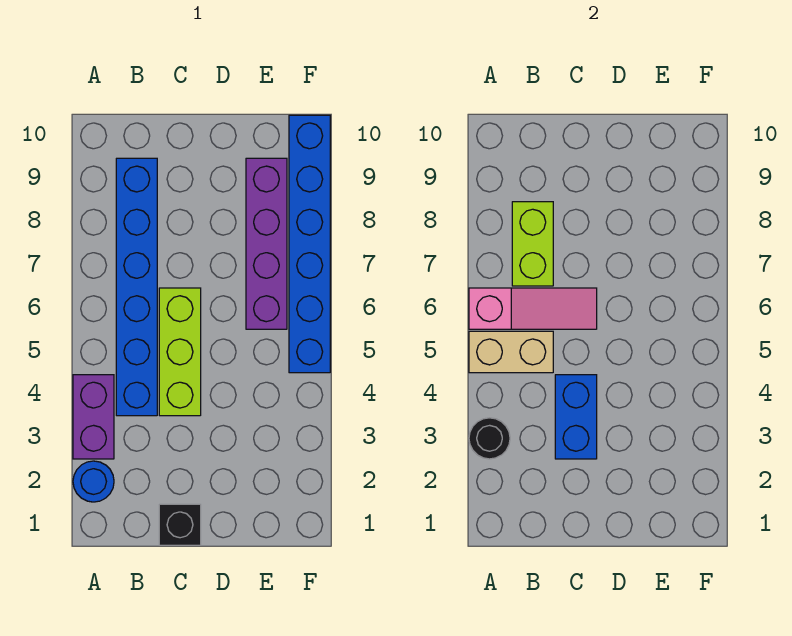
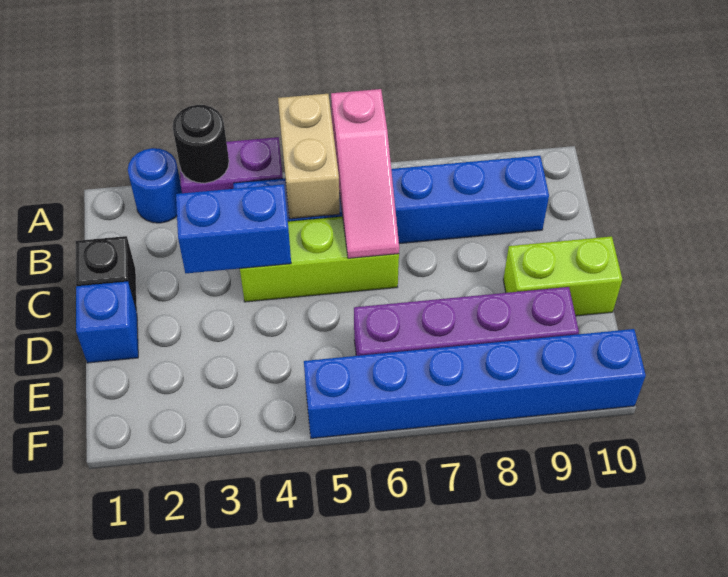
lime 1x2 brick [512,202,553,286] -> lime 1x2 brick moved to [503,236,622,316]
none -> blue 1x1 brick [76,282,138,363]

